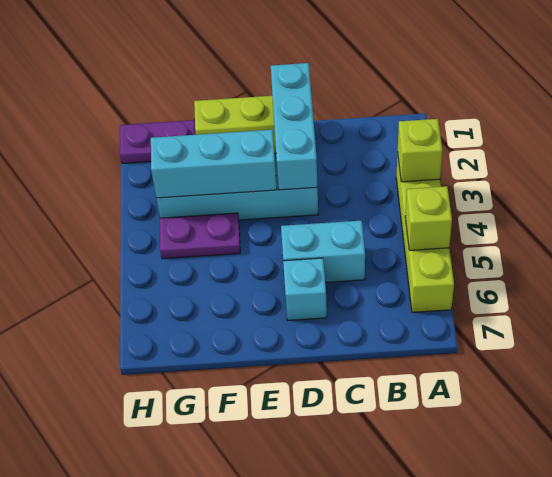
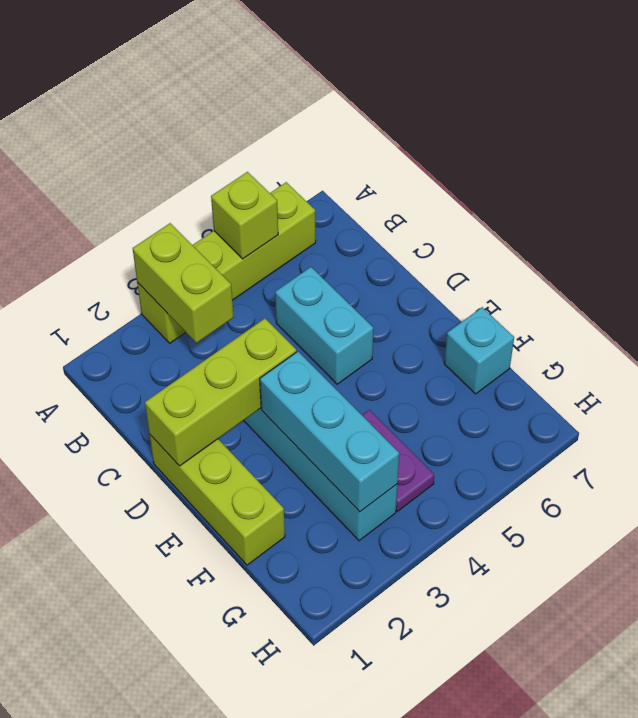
lime 1x1 brick [398,119,442,182] -> lime 1x2 brick [133,223,234,343]
cyan 1x3 brick [271,63,318,190] -> lime 1x3 brick [145,319,296,466]
cyan 1x1 brick [283,258,327,320] -> cyan 1x1 brick moved to [444,307,514,394]
purple 1x2 plate [120,120,196,163] -> none

